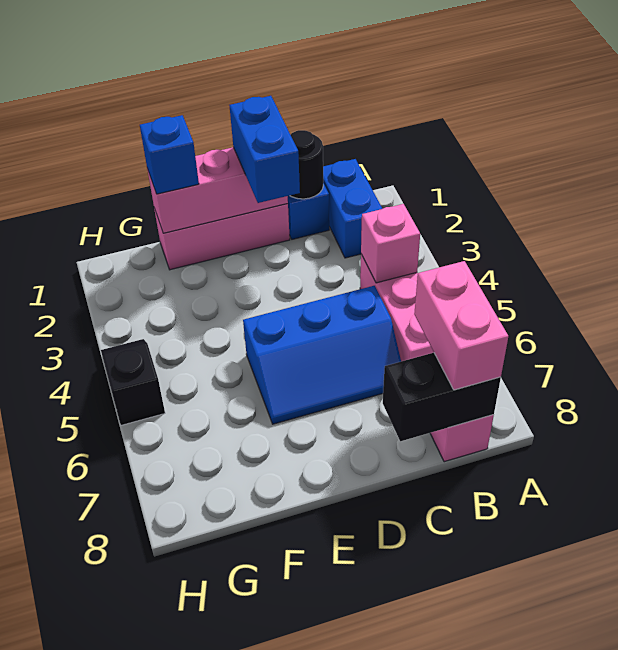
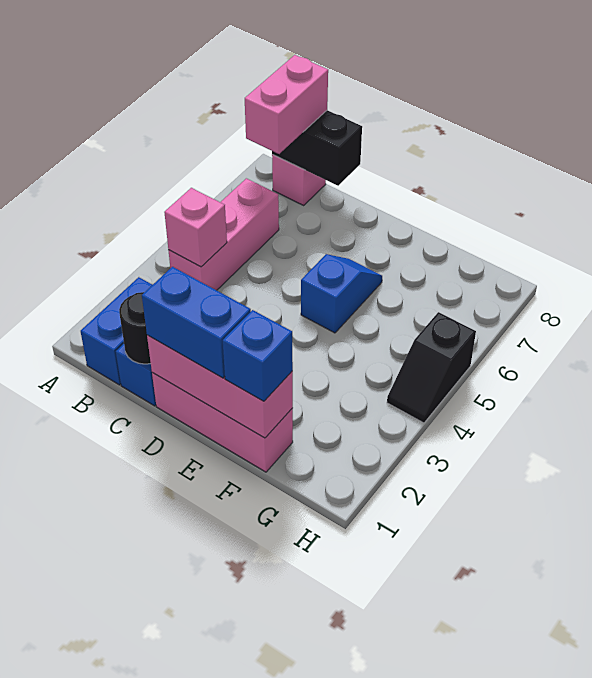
blue 2x3 slope [243,286,401,424] -> blue 1x2 slope [301,254,382,333]
blue 1x2 brick [229,96,300,203] -> blue 1x2 brick turned to [142,267,251,378]

